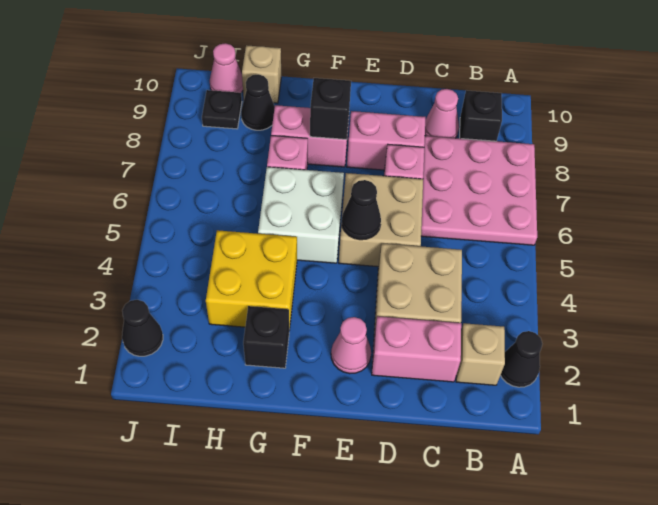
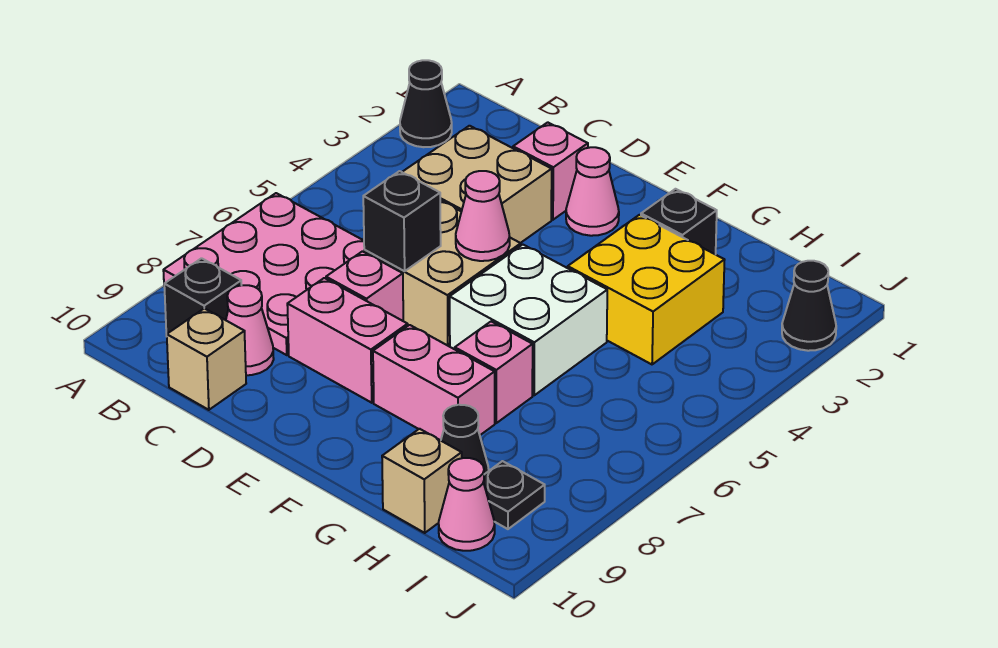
tan 1x1 brick [456,323,505,385] -> tan 1x1 brick moved to [167,308,246,410]
pink 1x2 brick [372,316,461,382] -> pink 1x1 brick [513,122,588,220]
black 1x1 cone [342,180,381,240] -> pink 1x1 cone [456,171,510,261]
black 1x1 brick [310,78,351,140] -> black 1x1 brick moved to [363,171,441,271]

